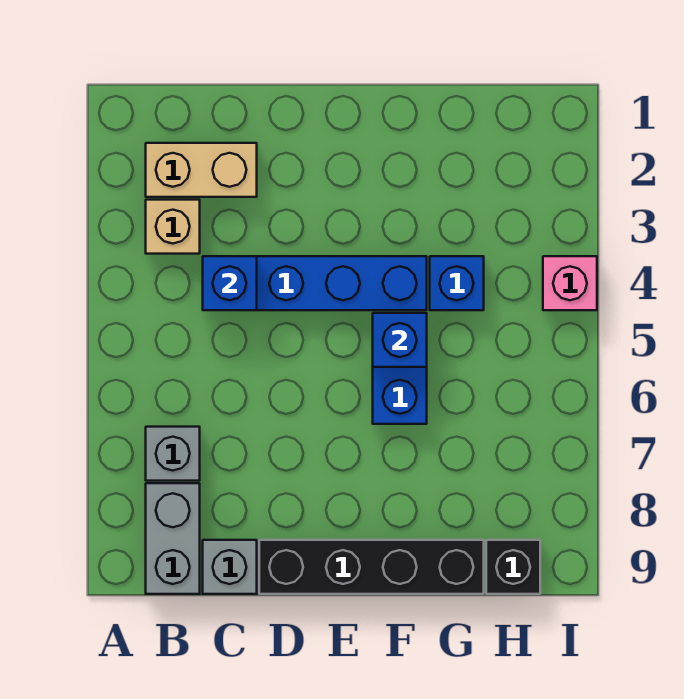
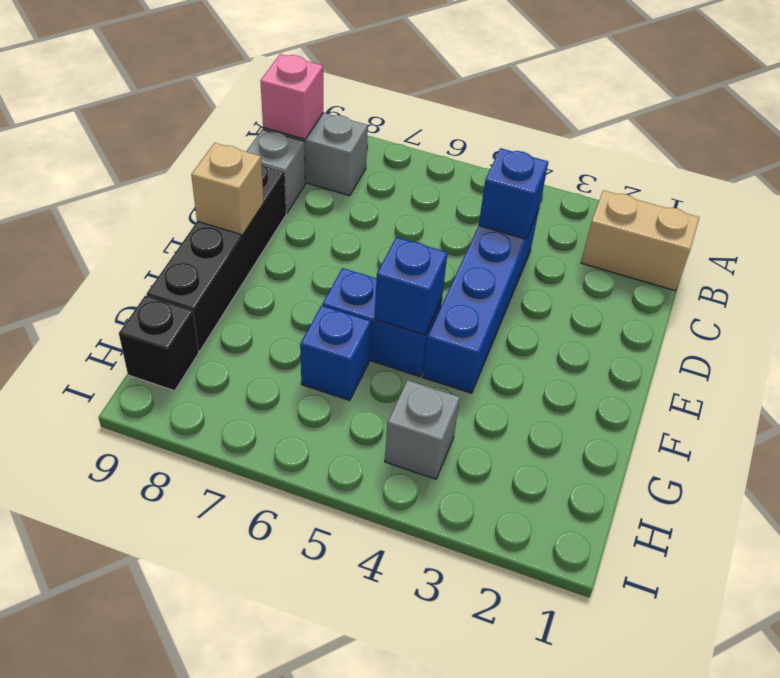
tan 1x2 brick [146,143,257,197] -> tan 1x2 brick turned to [581,190,699,291]
tan 1x1 brick [146,200,200,254] -> tan 1x1 brick moved to [191,143,264,235]
grey 1x1 brick [146,427,200,481] -> grey 1x1 brick moved to [385,380,460,479]
blue 1x1 brick [430,256,484,310] -> blue 1x1 brick moved to [300,306,371,400]
pink 1x1 brick [543,256,597,310] -> pink 1x1 brick moved to [261,54,323,139]

